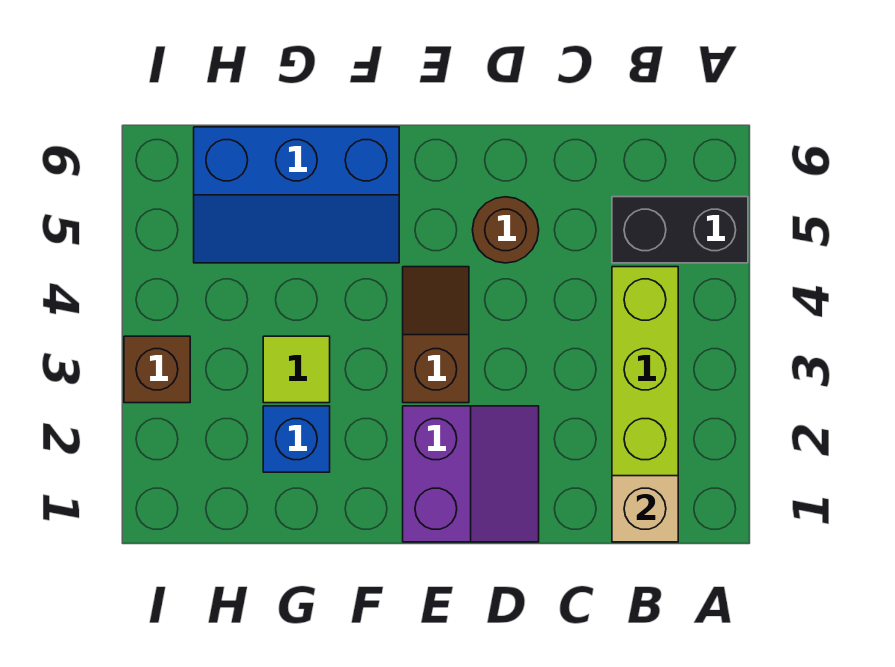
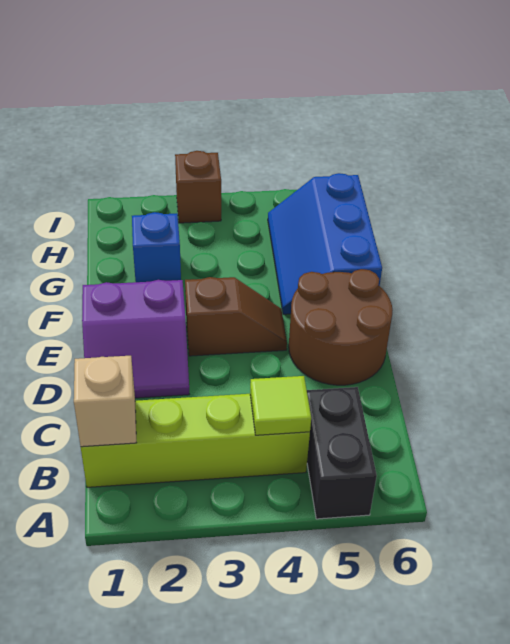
brown 1x1 round brick [473,197,539,263] -> brown 2x2 round brick [289,269,393,385]
lime 1x1 tile [263,336,330,403] -> lime 1x1 tile moved to [250,376,311,435]

